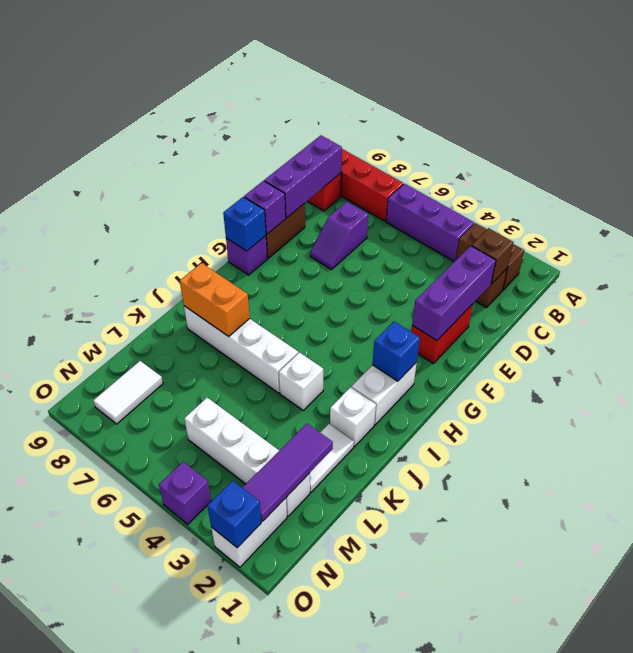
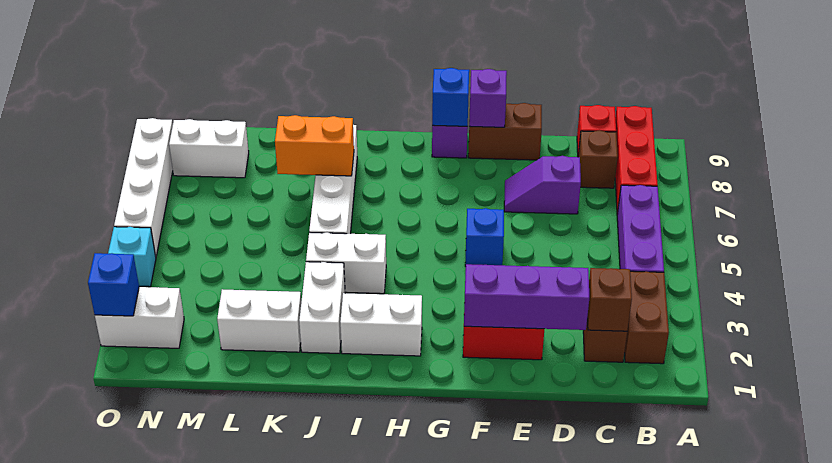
none -> brown 1x1 brick [578,130,618,188]
purple 1x3 brick [264,135,342,218] -> none
blue 1x1 brick [373,322,420,381] -> blue 1x1 brick moved to [465,208,504,266]
white 1x1 brick [330,387,376,447] -> white 1x2 brick [299,262,345,353]
white 1x1 brick [279,352,323,410] -> white 1x2 brick [306,232,386,294]
orange 1x2 brick [180,263,250,337] -> orange 1x2 brick turned to [275,115,354,176]
white 1x2 tile [310,424,354,492] -> white 1x2 brick [217,289,301,352]
purple 1x3 tile [242,424,333,521] -> none
white 1x4 brick [184,398,310,516] -> white 1x4 brick moved to [114,118,173,256]
white 1x2 tile [93,361,163,424] -> white 1x2 brick [169,119,249,178]
purple 1x1 brick [159,462,211,524] -> cyan 1x1 brick [108,227,156,287]

